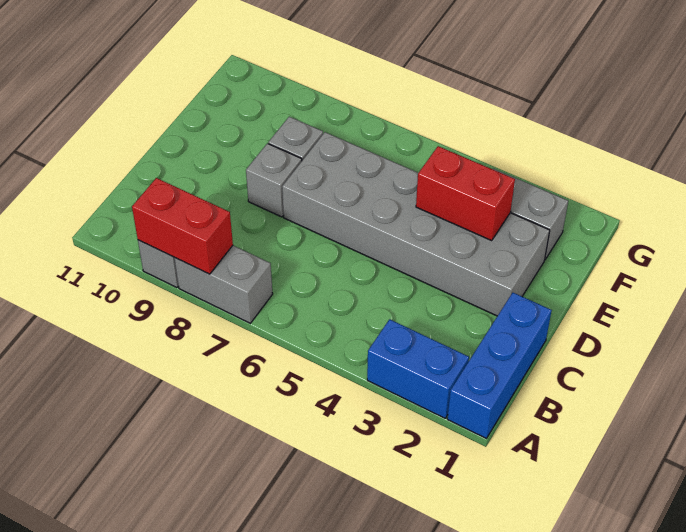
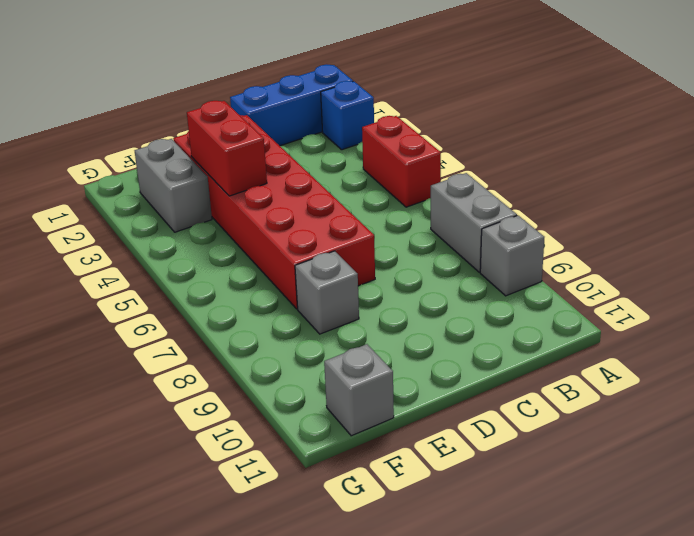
blue 1x2 brick [367,319,469,418] -> blue 1x1 brick [321,81,374,150]
red 1x2 brick [132,178,233,274] -> red 1x2 brick moved to [362,116,441,207]
grey 2x6 brick [282,132,550,316] -> red 2x6 brick [173,115,375,309]
grey 1x1 brick [246,143,302,217] -> grey 1x1 brick moved to [324,344,394,436]

